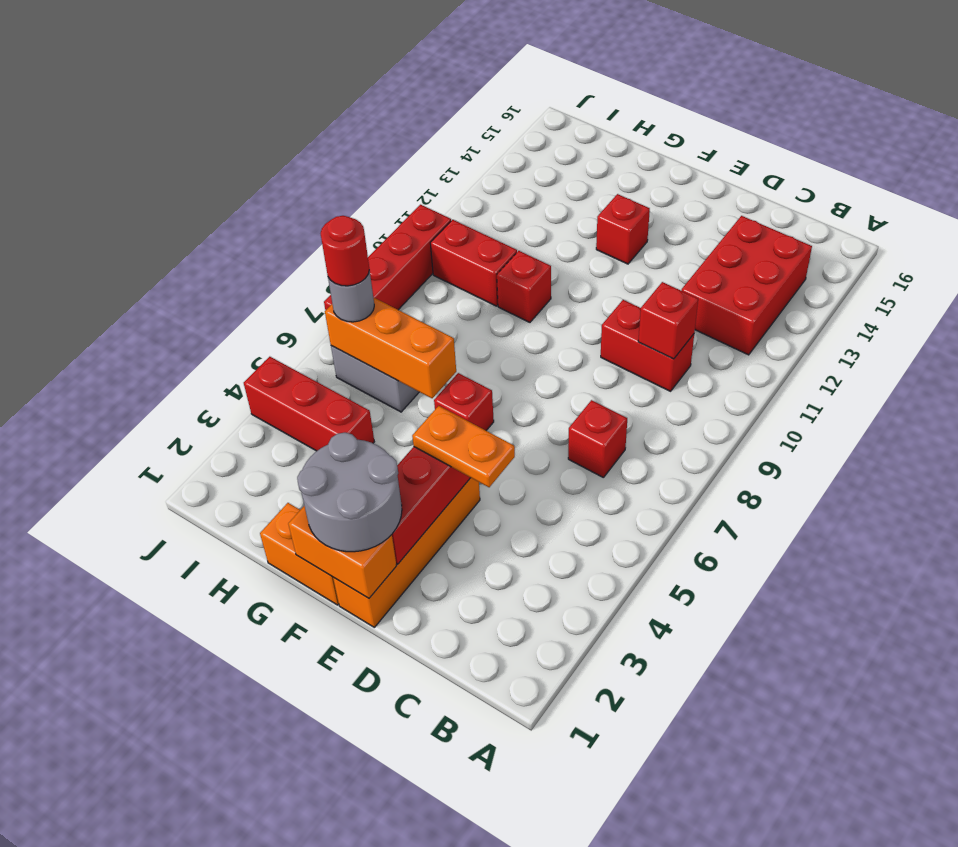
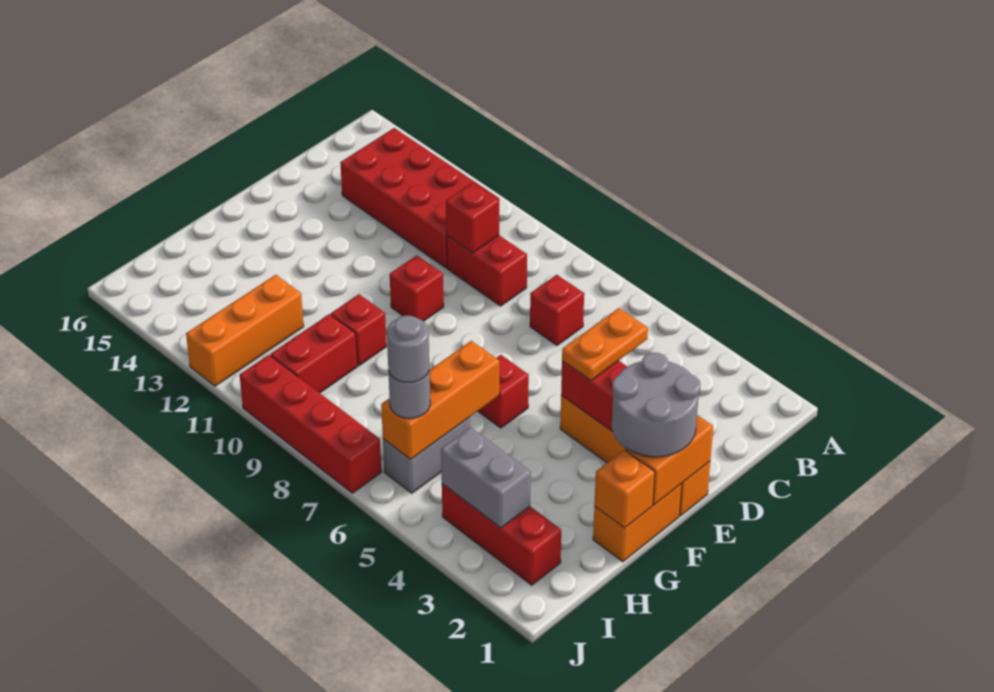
red 2x3 brick [681,216,812,355] -> red 2x4 brick [340,128,499,268]
red 1x2 brick [601,300,694,391] -> red 1x2 brick turned to [447,235,527,306]
red 1x1 brick [596,194,650,264] -> red 1x1 brick moved to [390,255,444,321]
none -> orange 1x1 brick [594,450,655,528]
red 1x3 brick [244,357,374,451] -> red 1x3 brick turned to [442,484,561,585]
none -> orange 1x3 brick [186,275,304,386]
none -> grey 1x2 brick [441,427,531,528]
red 1x1 round brick [321,216,369,286] -> grey 1x1 round brick [387,316,429,382]

